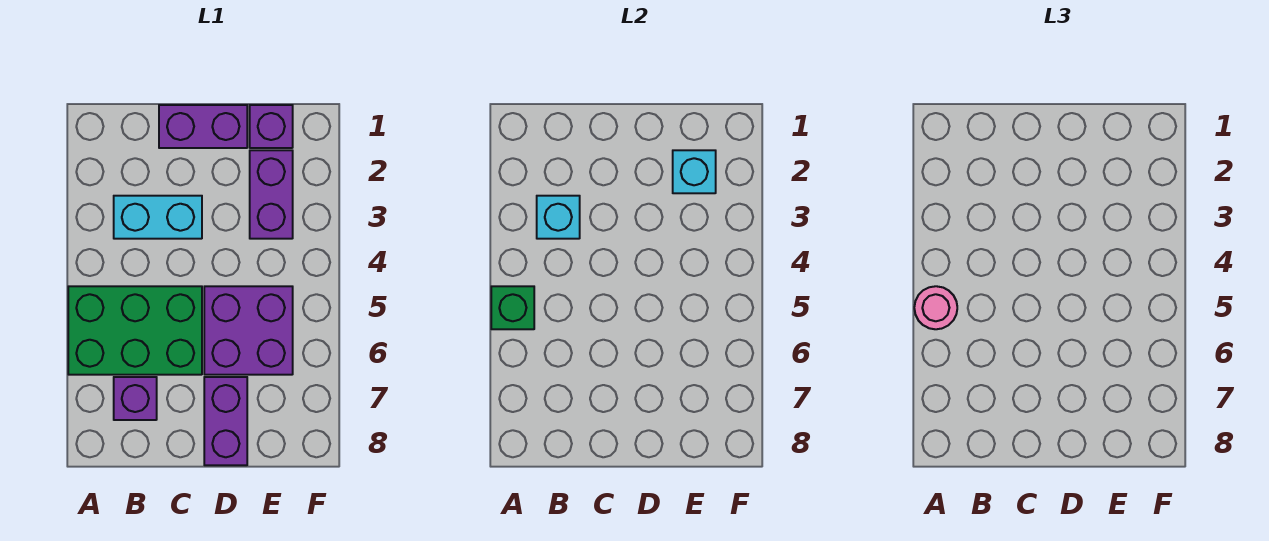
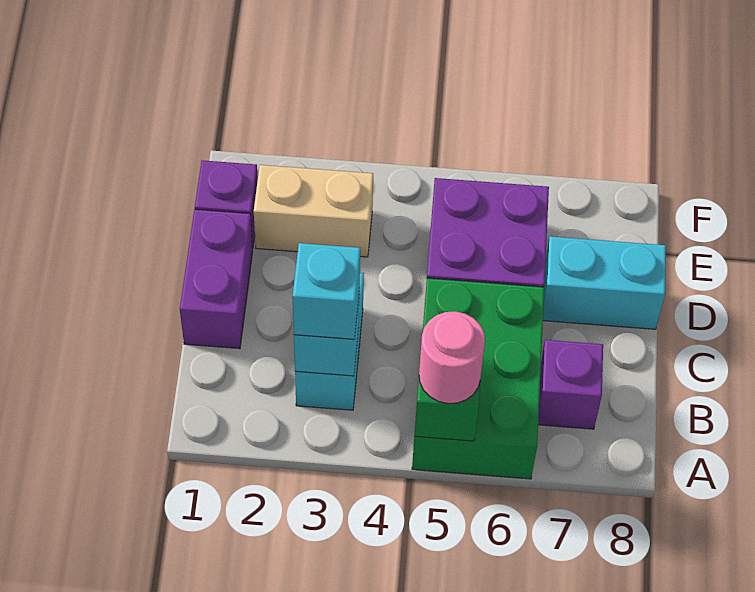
purple 1x2 brick [204,377,247,465] -> cyan 1x2 brick [543,236,666,329]
purple 1x2 brick [250,150,293,239] -> tan 1x2 brick [254,165,373,257]
cyan 1x1 brick [673,150,716,193] -> cyan 1x1 brick moved to [293,243,360,339]

